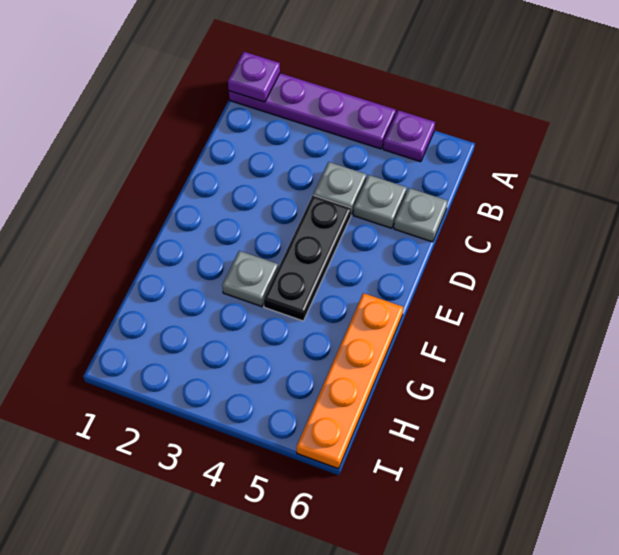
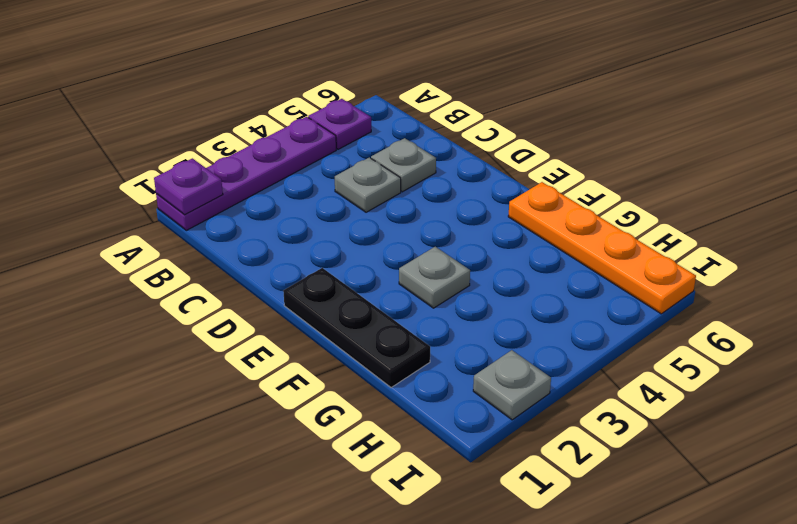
grey 1x1 plate [394,188,447,242] -> grey 1x1 plate moved to [473,350,551,420]
black 1x3 plate [264,195,351,321] -> black 1x3 plate moved to [283,268,430,388]

